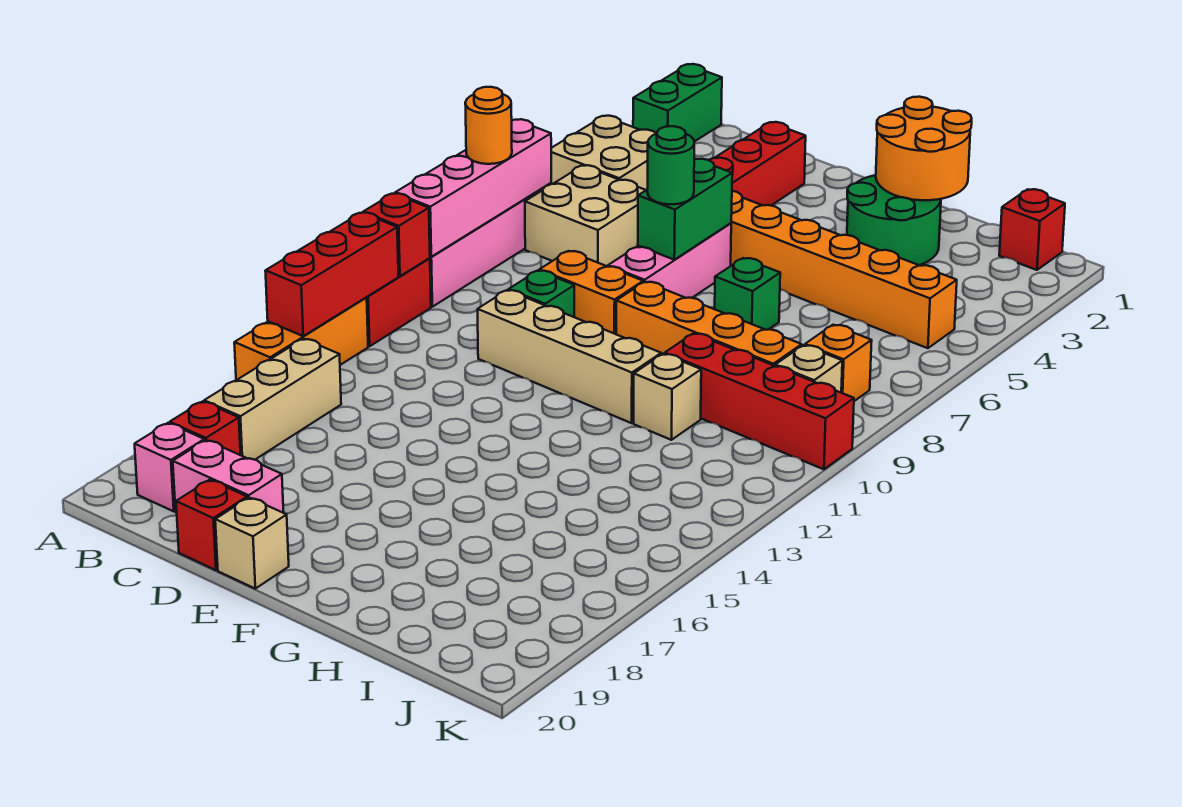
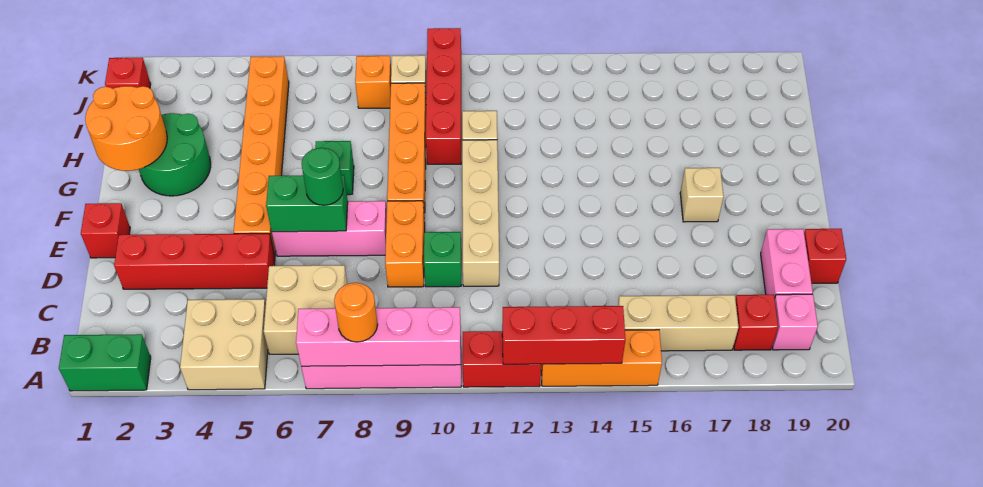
red 1x1 brick [363,193,430,276] -> red 1x1 brick moved to [81,203,130,258]
tan 1x1 brick [215,498,289,589] -> tan 1x1 brick moved to [680,168,724,222]

